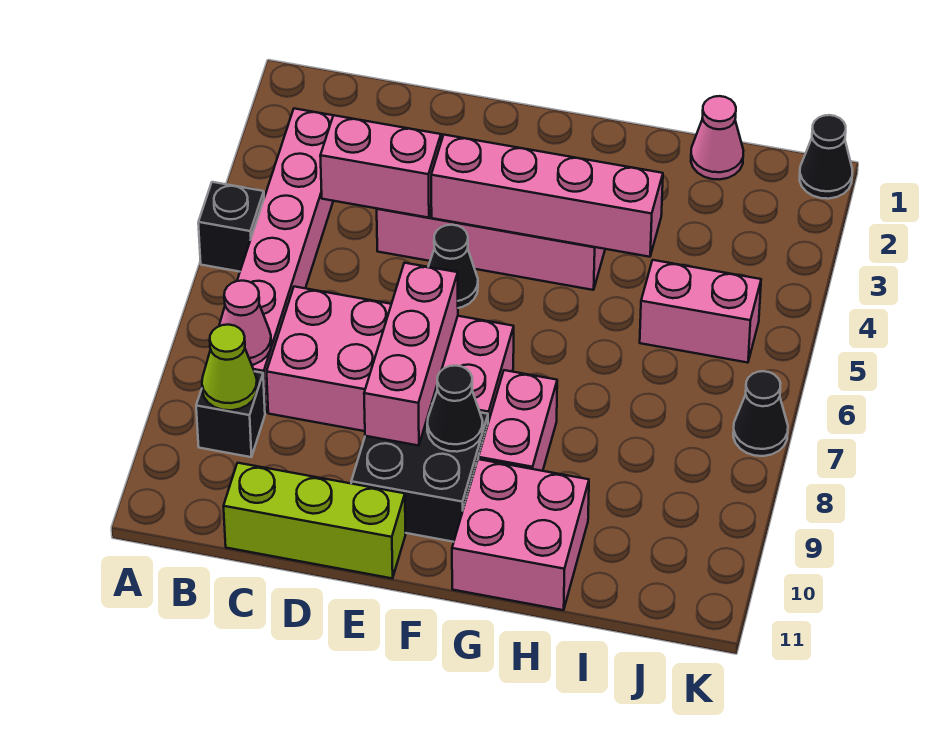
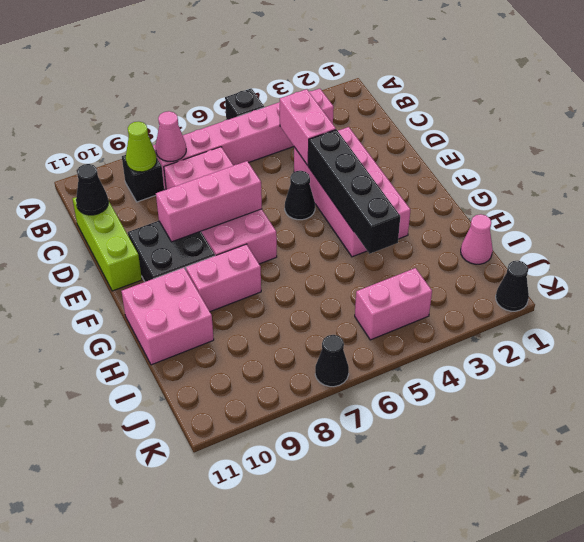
pink 1x4 brick [431,135,663,257] -> black 1x4 brick [308,129,400,254]
black 1x1 cone [427,366,483,452] -> black 1x1 cone moved to [76,164,108,215]
pink 1x2 brick [640,260,761,363] -> pink 1x2 brick turned to [355,268,432,340]

